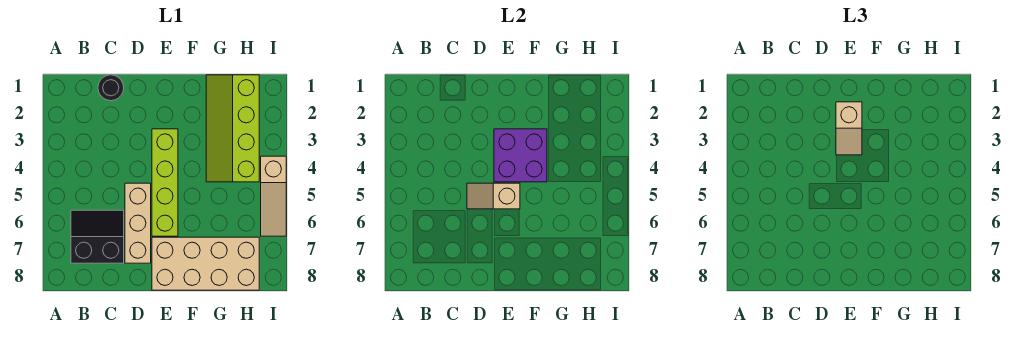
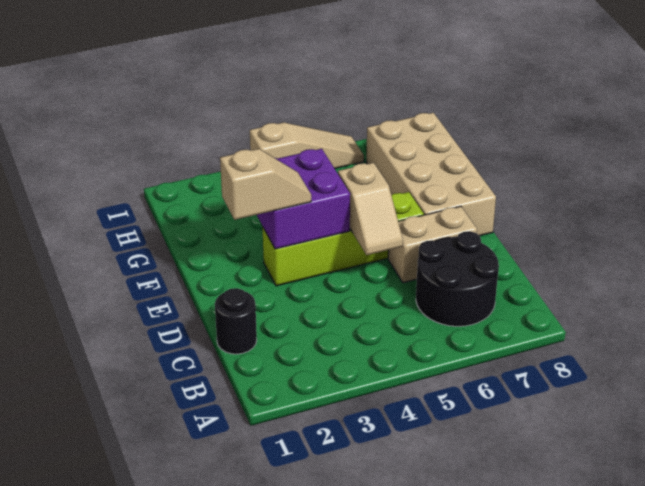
black 2x2 slope [71,210,124,263] -> black 2x2 round brick [416,231,499,326]
tan 1x3 brick [125,183,151,263] -> tan 1x2 brick [388,206,477,283]
lime 2x4 slope [206,75,259,182] -> none

